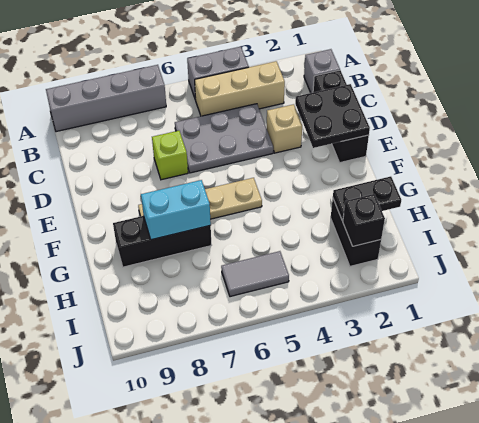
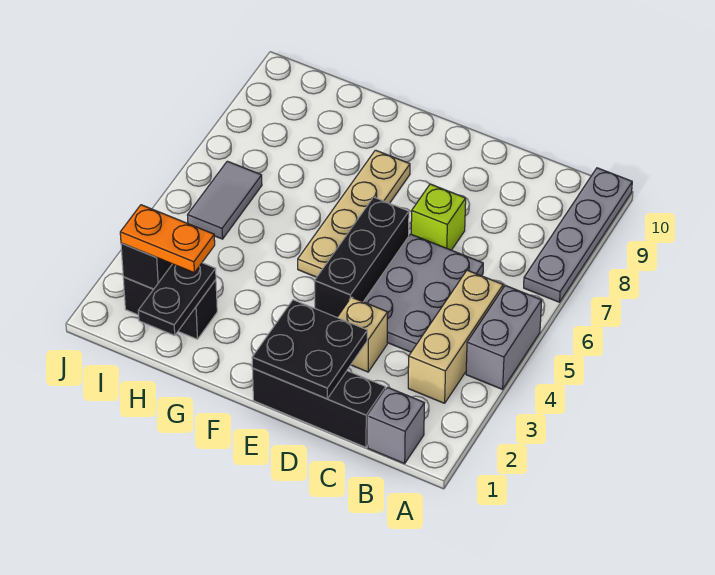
grey 1x4 brick [46,65,166,132] -> grey 1x4 plate [524,168,632,302]
black 1x3 brick [113,216,211,267] -> black 1x3 brick moved to [314,197,409,317]
cyan 1x2 brick [141,180,211,240] -> none
none -> orange 1x2 plate [120,205,215,273]

